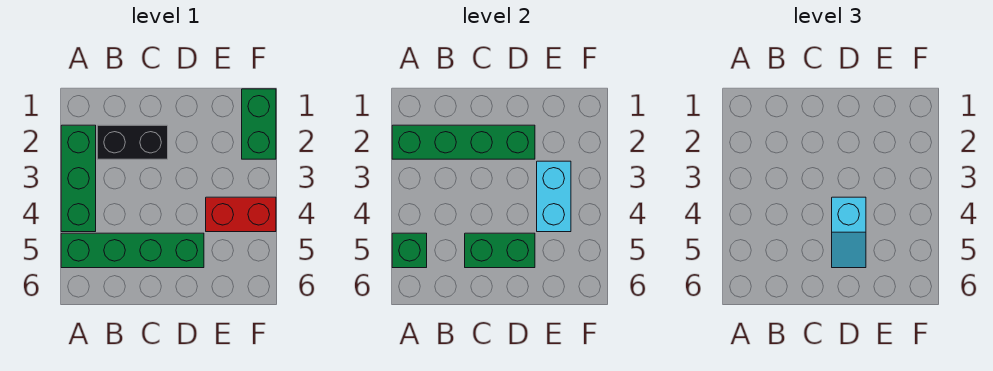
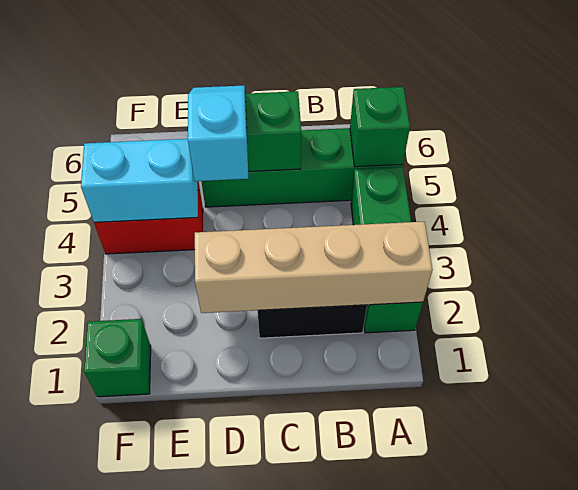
green 1x4 brick [392,125,535,159] -> tan 1x4 brick [195,222,432,313]
cyan 1x2 brick [537,161,571,232] -> cyan 1x2 brick turned to [81,139,198,222]
green 1x2 brick [242,89,276,159] -> green 1x1 brick [84,319,151,397]

